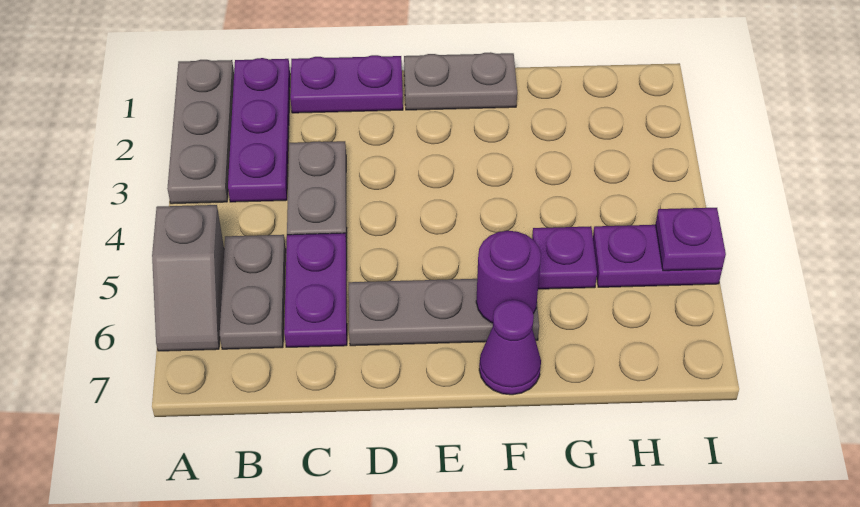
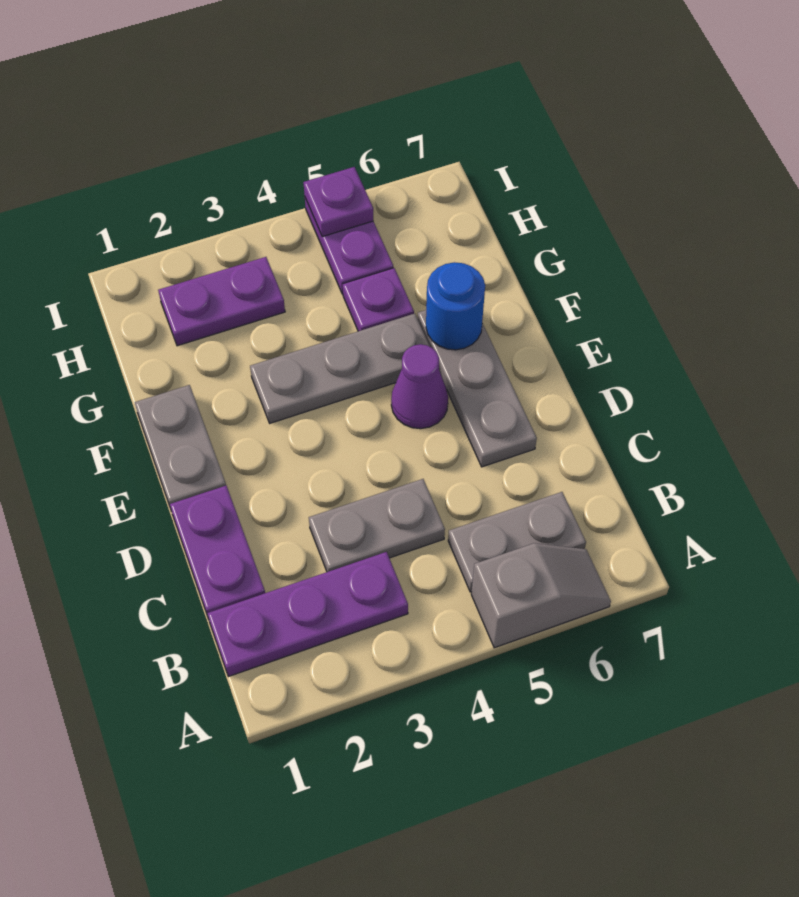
grey 1x3 plate [167,60,234,204] -> grey 1x3 plate moved to [250,314,430,423]
purple 1x2 plate [284,233,347,347] -> purple 1x2 plate moved to [158,257,285,346]
purple 1x1 round brick [476,231,541,323] -> blue 1x1 round brick [426,262,485,350]
purple 1x1 cone [479,300,541,395] -> purple 1x1 cone moved to [391,344,448,429]

